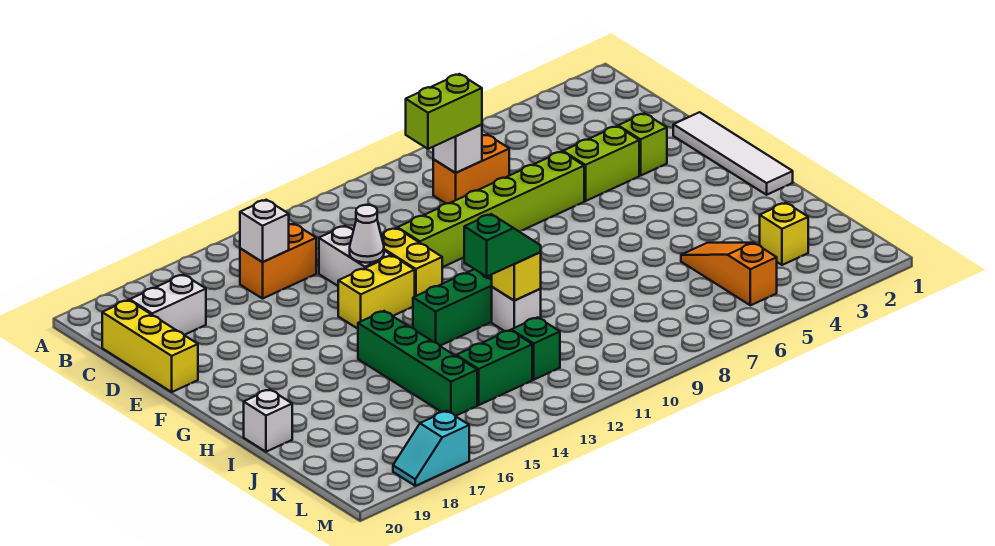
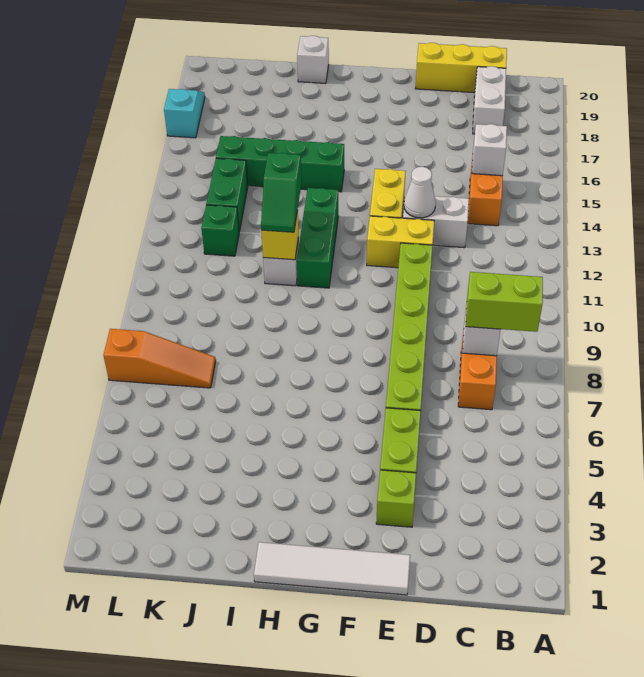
lime 1x2 brick [406,74,482,149] -> lime 1x2 brick turned to [466,272,543,332]
orange 1x3 slope [681,243,777,305] -> orange 1x3 slope moved to [103,329,216,388]
yellow 1x1 brick [760,203,808,265] -> none

